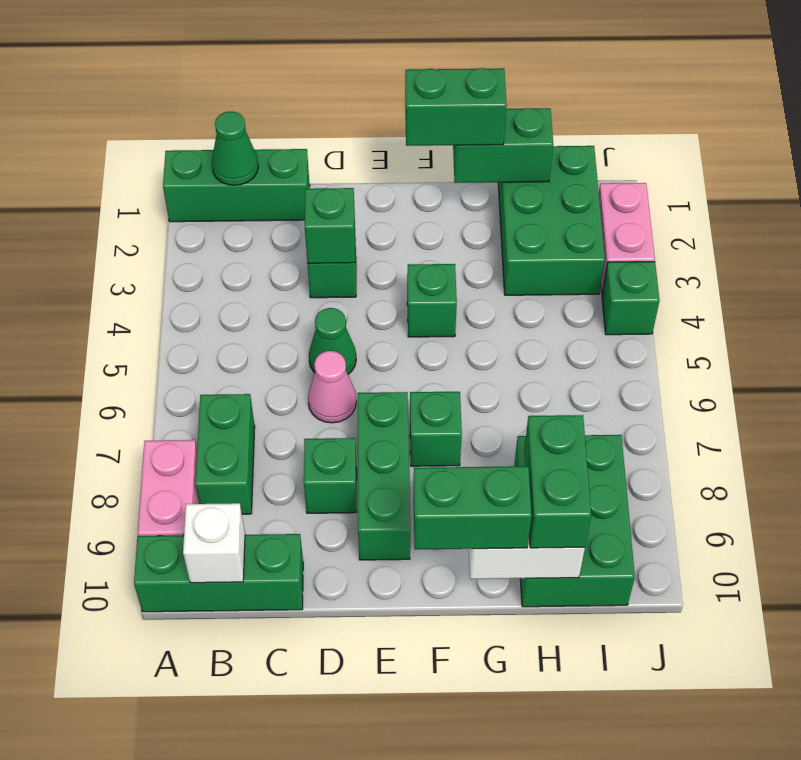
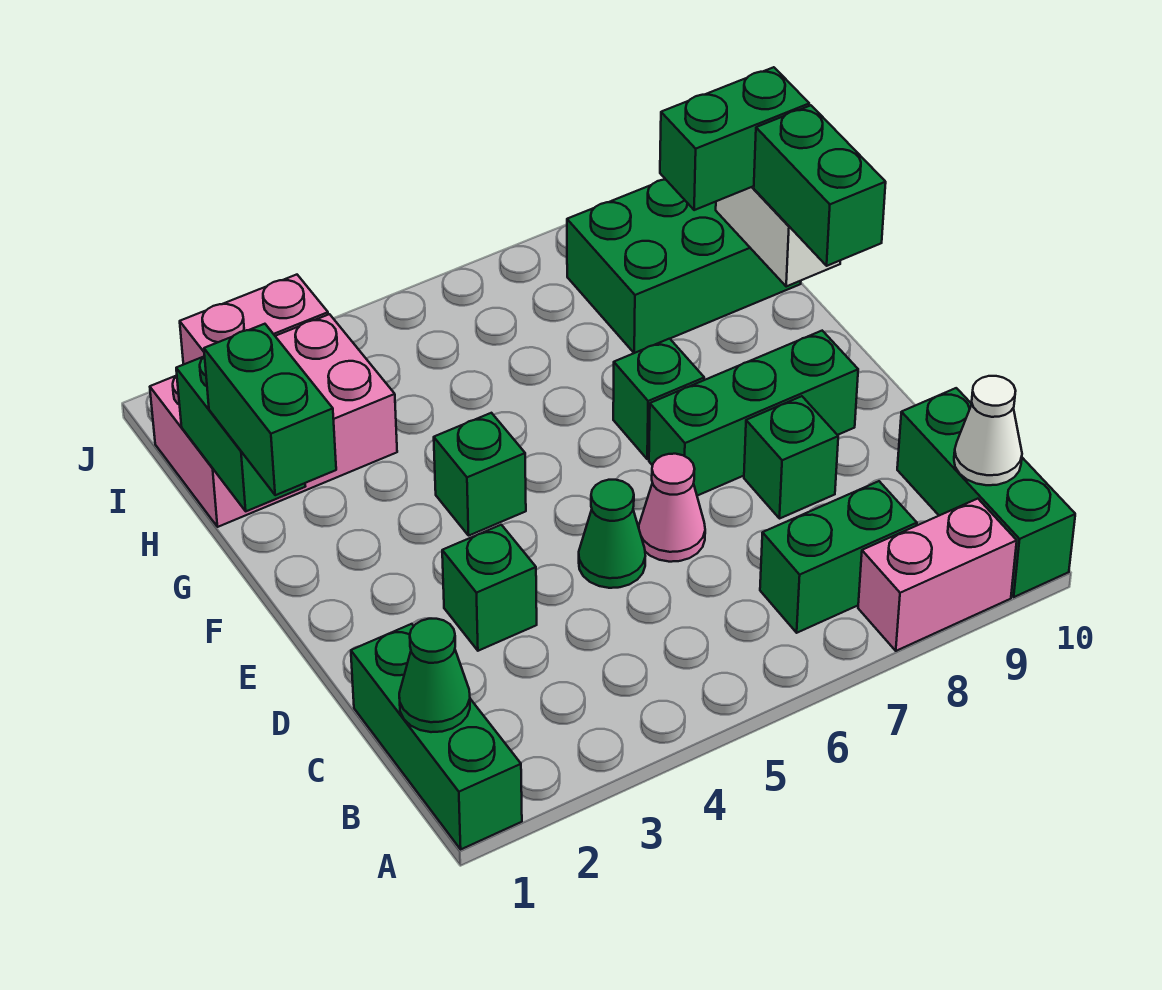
white 1x1 brick [183,503,245,583] -> white 1x1 cone [954,376,1022,485]
green 1x1 brick [305,188,355,263] -> none
green 2x3 brick [498,146,605,295] -> pink 2x3 brick [150,314,397,527]
green 1x1 brick [602,262,660,335] -> none

